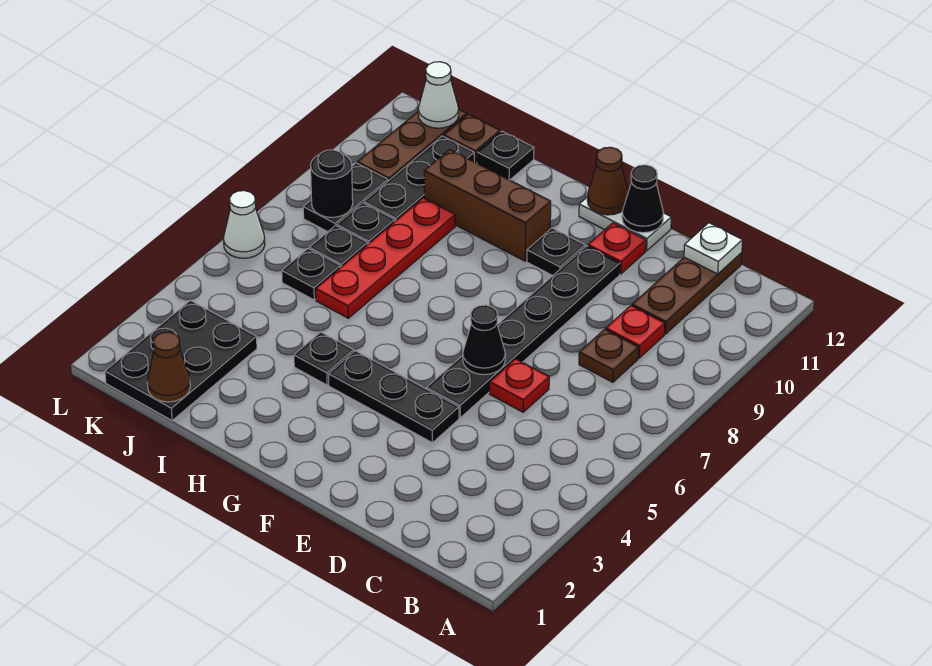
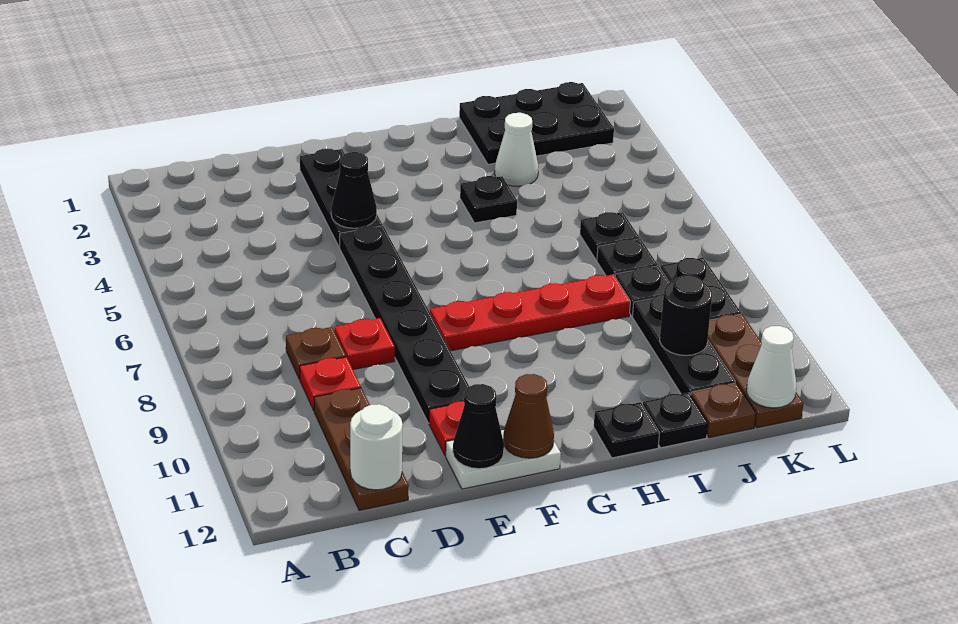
white 1x1 plate [684,223,743,274] -> white 1x1 round brick [350,404,403,490]
red 1x1 plate [489,359,549,412] -> red 1x1 plate moved to [334,318,395,369]
black 1x3 plate [329,351,459,443] -> black 1x3 plate turned to [300,149,382,247]
black 1x1 cone [463,305,505,375] -> black 1x1 cone moved to [331,152,377,228]
black 1x1 plate [527,228,585,276] -> black 1x1 plate moved to [594,402,660,458]
brown 1x3 brick [424,149,551,261] -> none
red 1x4 plate [316,198,455,318] -> red 1x4 plate turned to [430,274,630,351]
black 2x3 plate [105,300,257,421] -> black 2x3 plate turned to [459,82,614,164]
brown 1x1 cone [147,332,190,402] -> none
black 1x1 round brick [311,150,353,217] -> black 1x1 round brick moved to [660,275,712,355]
white 1x1 cone [223,191,265,258] -> white 1x1 cone moved to [495,113,538,186]

